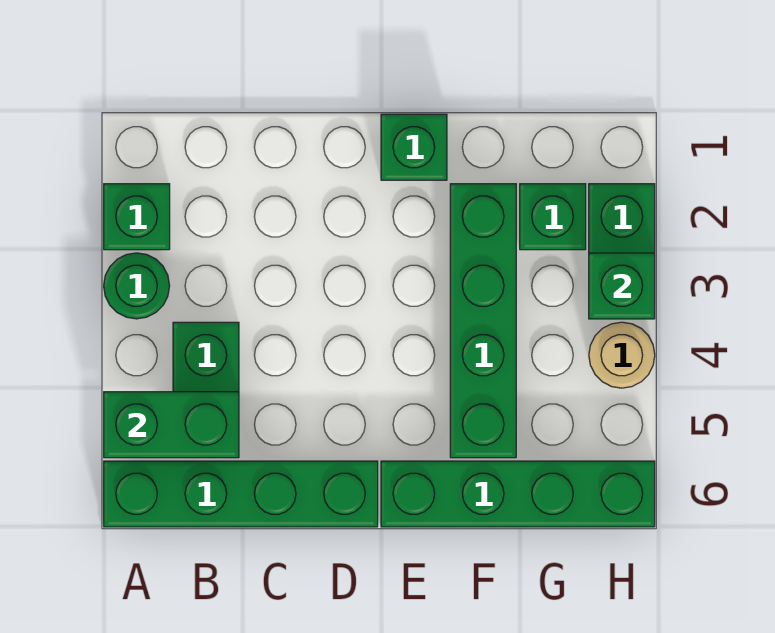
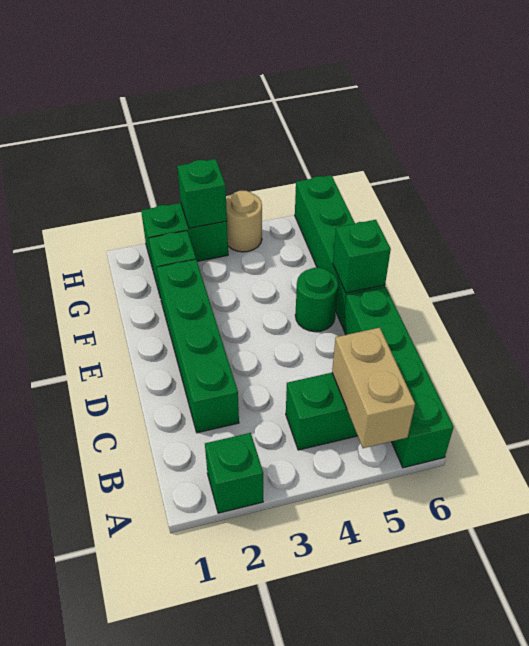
green 1x1 round brick [104,253,170,319] -> green 1x1 round brick moved to [295,268,338,332]
green 1x2 brick [104,392,239,458] -> tan 1x2 brick [332,328,415,448]
green 1x1 brick [381,114,447,180] -> green 1x1 brick moved to [333,220,391,293]
green 1x4 brick [450,184,516,458] -> green 1x4 brick turned to [157,259,239,433]

